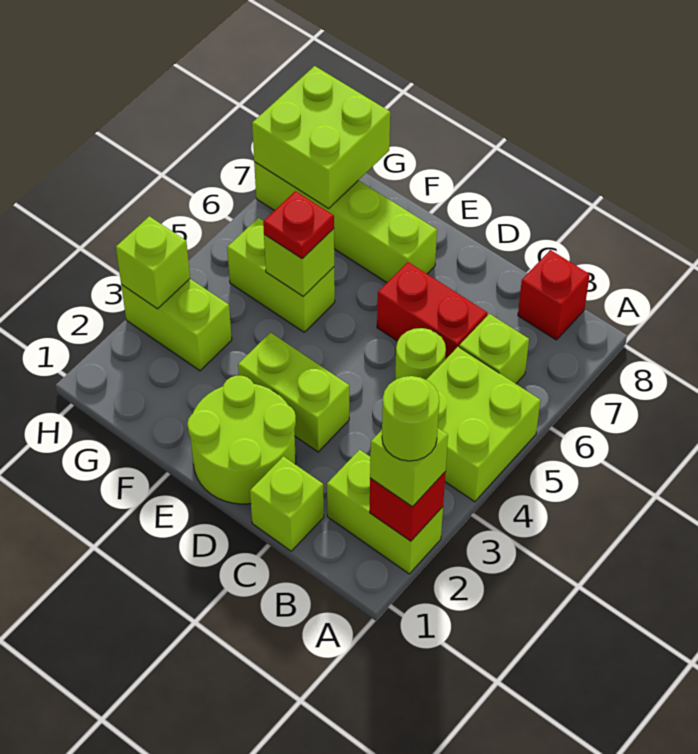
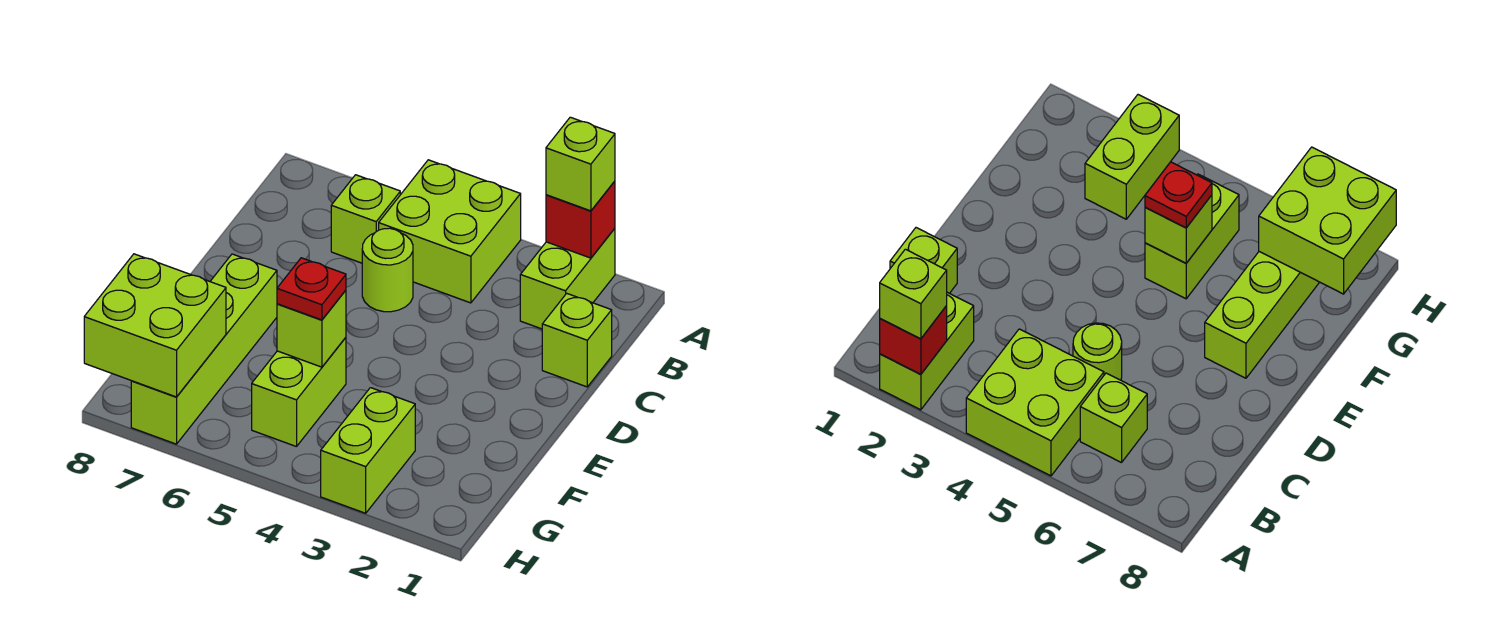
lime 1x1 round brick [382,376,439,461] -> none
red 1x1 brick [518,250,590,340] -> none
red 1x2 brick [377,262,487,360] -> none
lime 2x2 round brick [187,376,296,504] -> none
lime 1x2 brick [238,333,349,452] -> none
lime 1x1 brick [116,216,190,309] -> none

